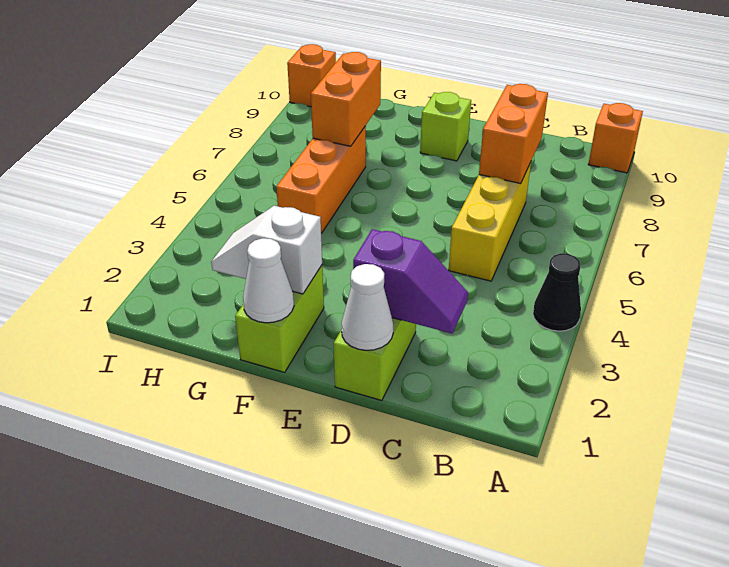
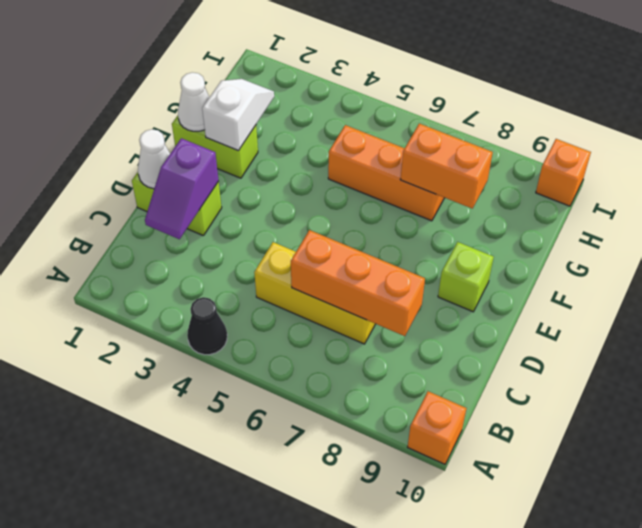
orange 1x2 brick [479,84,548,184] -> orange 1x3 brick [291,230,425,336]

